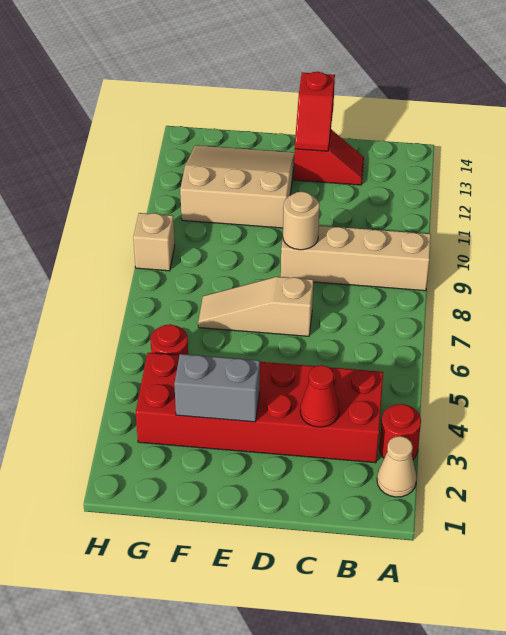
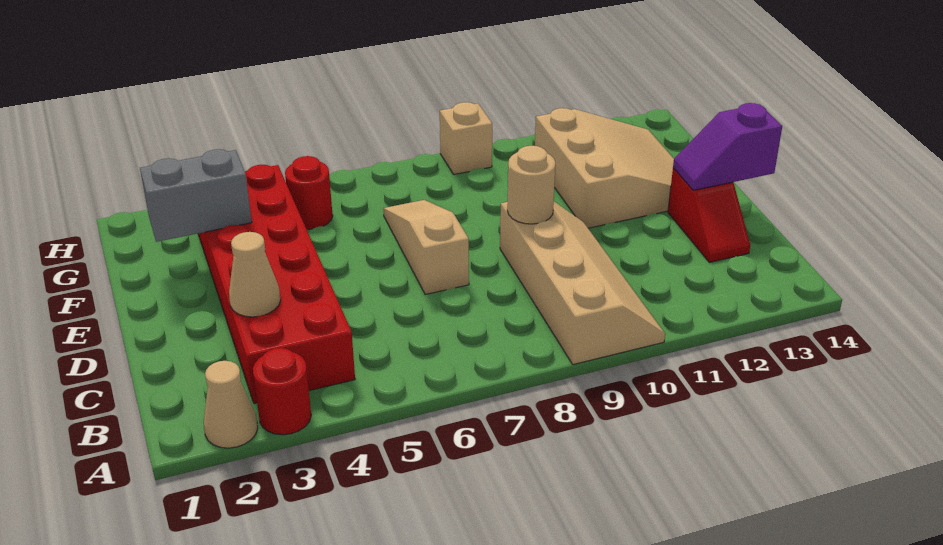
red 1x1 cone [300,365,339,427] -> tan 1x1 cone [229,232,281,317]
red 1x2 slope [295,72,335,151] -> purple 1x2 slope [673,103,782,190]
grey 1x2 brick [174,354,260,422] -> grey 1x2 brick turned to [140,149,252,242]

